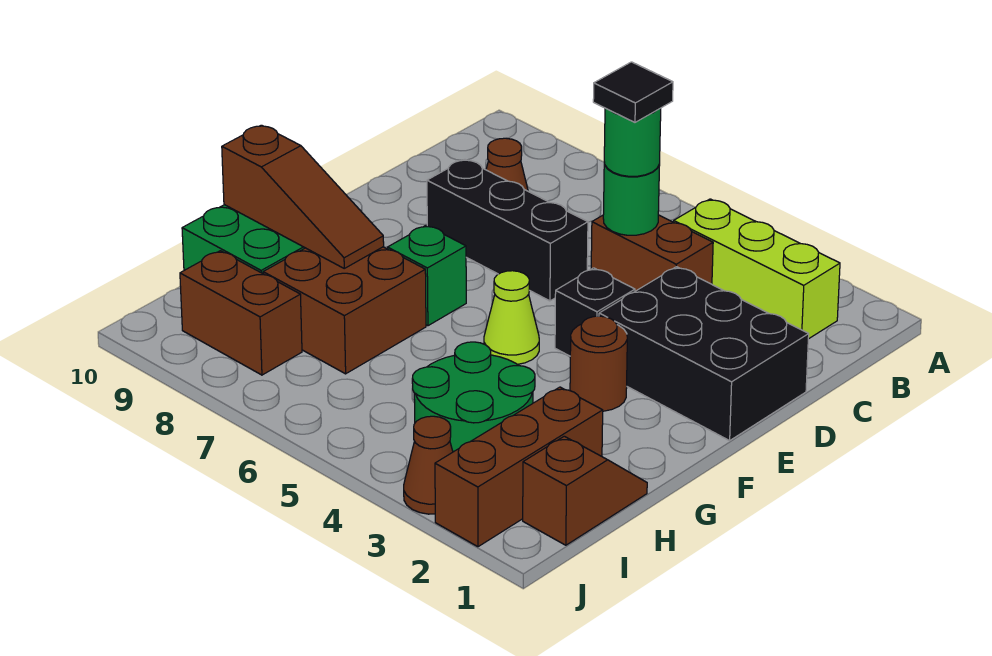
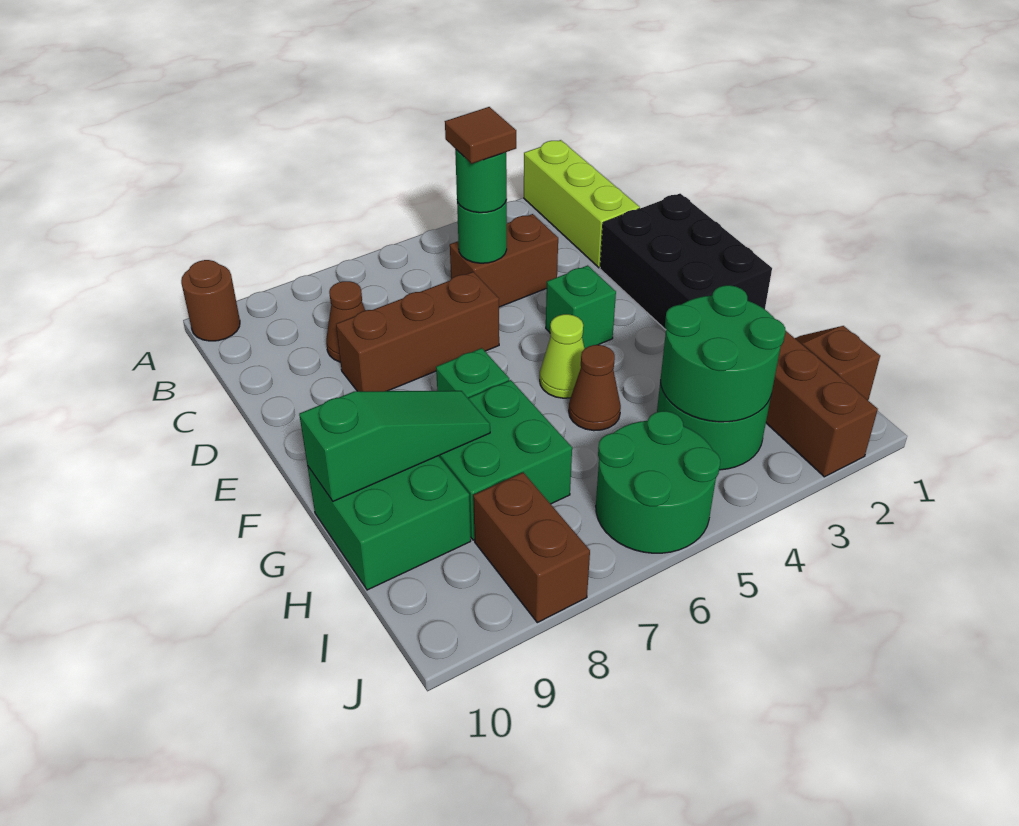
lime 1x3 brick [674,199,840,339] -> lime 1x3 brick turned to [524,140,640,268]
black 1x1 tile [593,62,673,122] -> brown 1x1 tile [445,107,516,164]
black 2x3 brick [599,267,809,441] -> black 2x3 brick turned to [600,194,772,330]
black 1x3 brick [427,159,588,301] -> brown 1x3 brick [336,272,499,391]
black 1x1 brick [555,268,635,356] -> green 1x1 brick [546,265,616,349]
brown 1x1 round brick [570,316,627,411] -> brown 1x1 round brick moved to [181,260,240,341]
brown 2x2 brick [263,247,426,374] -> green 2x2 brick [439,380,572,540]
brown 1x3 slope [222,125,384,268] -> green 1x3 slope [299,391,490,501]
none -> green 2x2 round brick [660,285,785,422]
none -> green 2x2 round brick [596,411,720,553]
brown 1x2 brick [180,251,302,375] -> brown 1x2 brick turned to [473,472,590,623]
brown 1x1 cone [404,416,453,514] -> brown 1x1 cone moved to [569,345,621,431]

